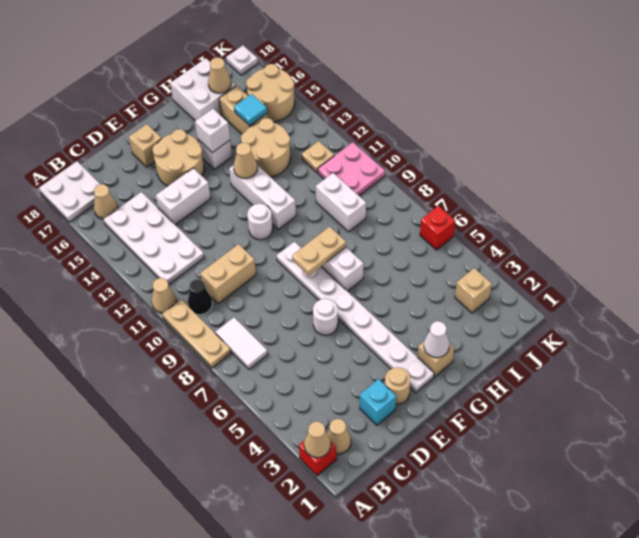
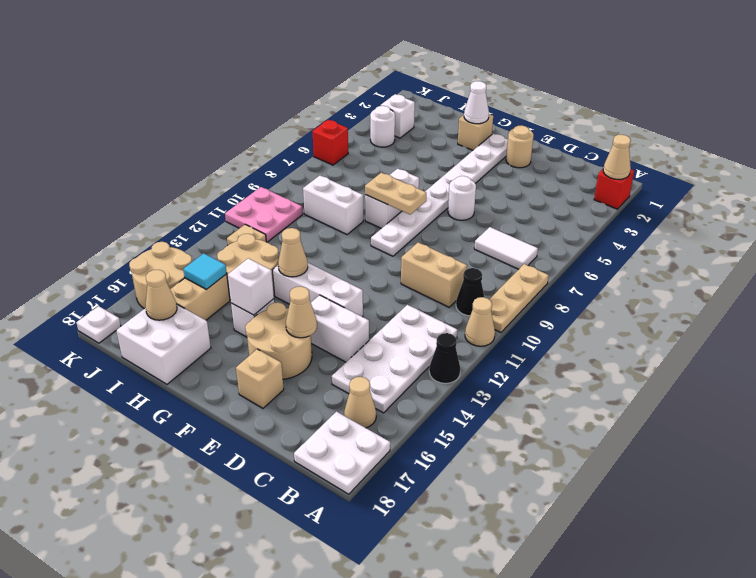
none -> black 1x1 cone [429,333,460,384]
tan 1x1 cone [327,419,351,454] -> tan 1x1 cone moved to [286,286,317,338]
white 1x2 tile [215,318,268,369] -> white 1x2 tile turned to [474,227,538,269]
cyan 1x1 brick [360,379,396,425] -> none
white 1x1 round brick [247,204,273,240] -> white 1x1 round brick moved to [370,106,395,147]
white 1x3 brick [229,165,296,229] -> white 1x3 brick turned to [273,263,363,317]
white 1x2 brick [316,173,366,232] -> white 1x2 brick turned to [303,176,363,234]
tan 1x1 brick [455,268,492,313] -> white 1x1 brick [381,94,415,138]

